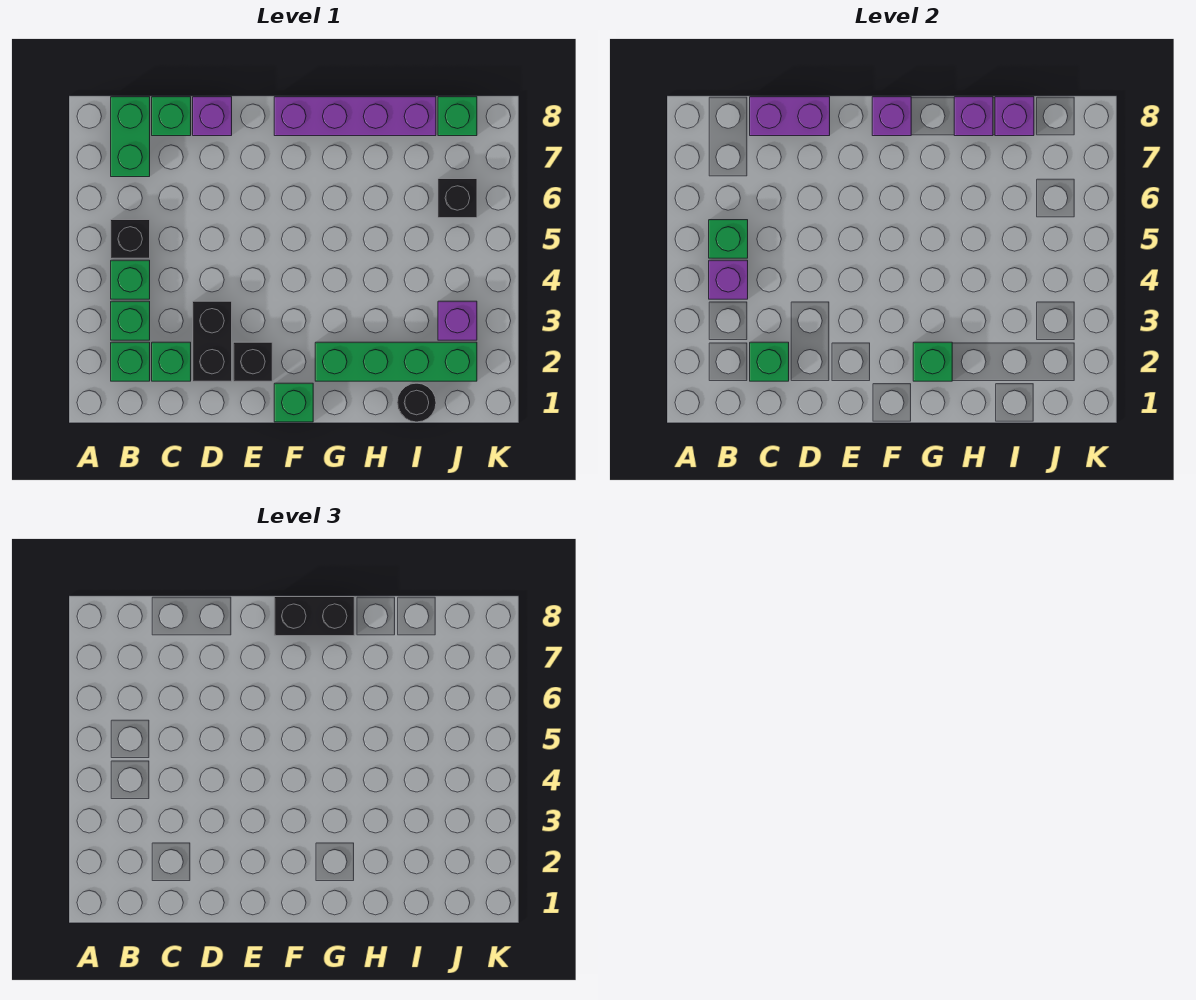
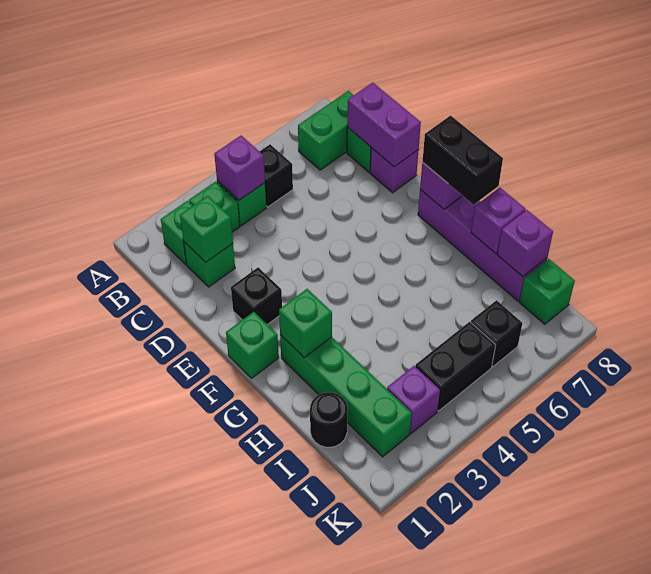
green 1x1 brick [709,220,748,258] -> none
black 1x2 brick [193,301,232,381] -> black 1x2 brick moved to [415,322,496,411]

